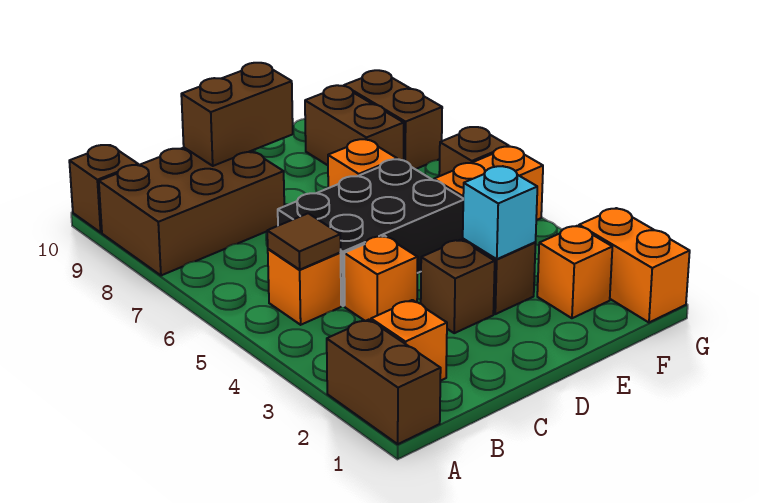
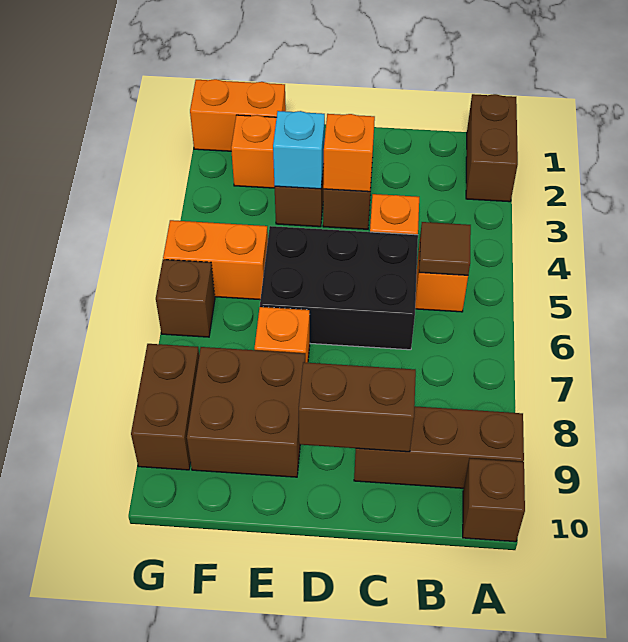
brown 2x3 brick [99,148,284,275] -> brown 1x3 brick [354,406,524,488]
orange 1x1 brick [371,300,447,381] -> orange 1x1 brick moved to [323,114,375,192]
brown 1x2 brick [305,85,404,165] -> brown 2x2 brick [187,347,305,477]
orange 1x2 brick [579,208,690,322] -> orange 1x2 brick turned to [190,79,286,151]

